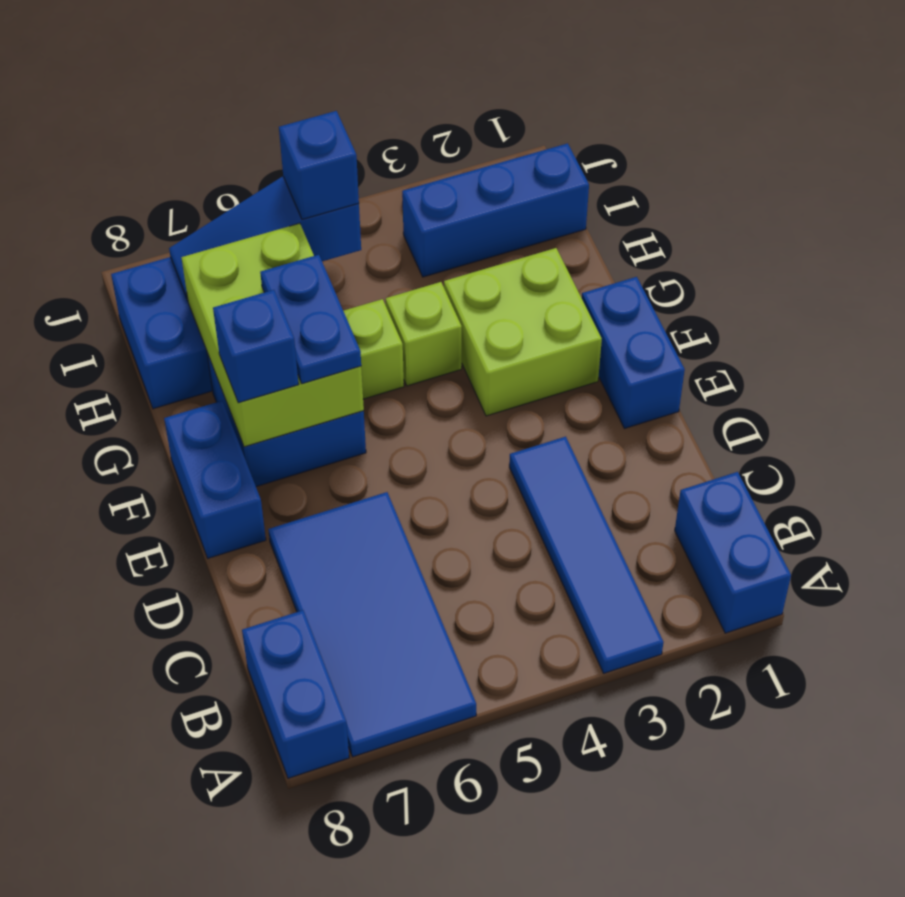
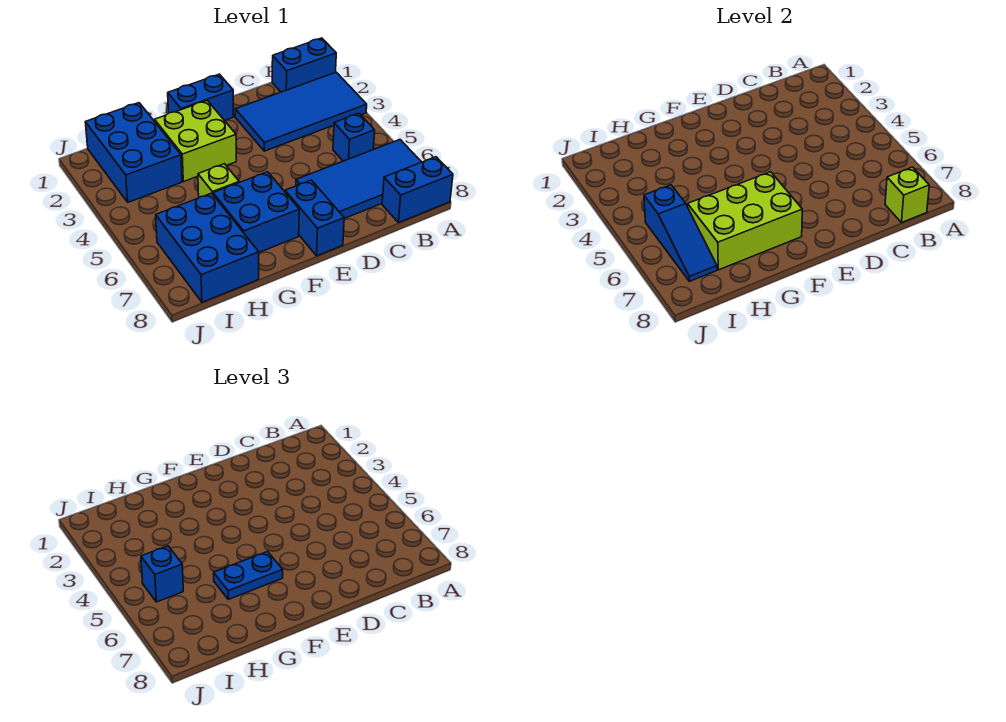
blue 1x4 tile [509,437,664,673] -> blue 2x4 tile [235,72,367,151]
blue 1x2 brick [164,401,266,558] -> blue 1x2 brick turned to [285,180,344,256]
blue 1x1 brick [213,290,299,403] -> blue 1x1 brick moved to [333,113,375,161]
lime 1x1 brick [386,282,462,386] -> lime 1x1 brick moved to [885,167,929,222]
blue 1x3 brick [402,143,589,277] -> blue 2x3 brick [85,103,182,202]

